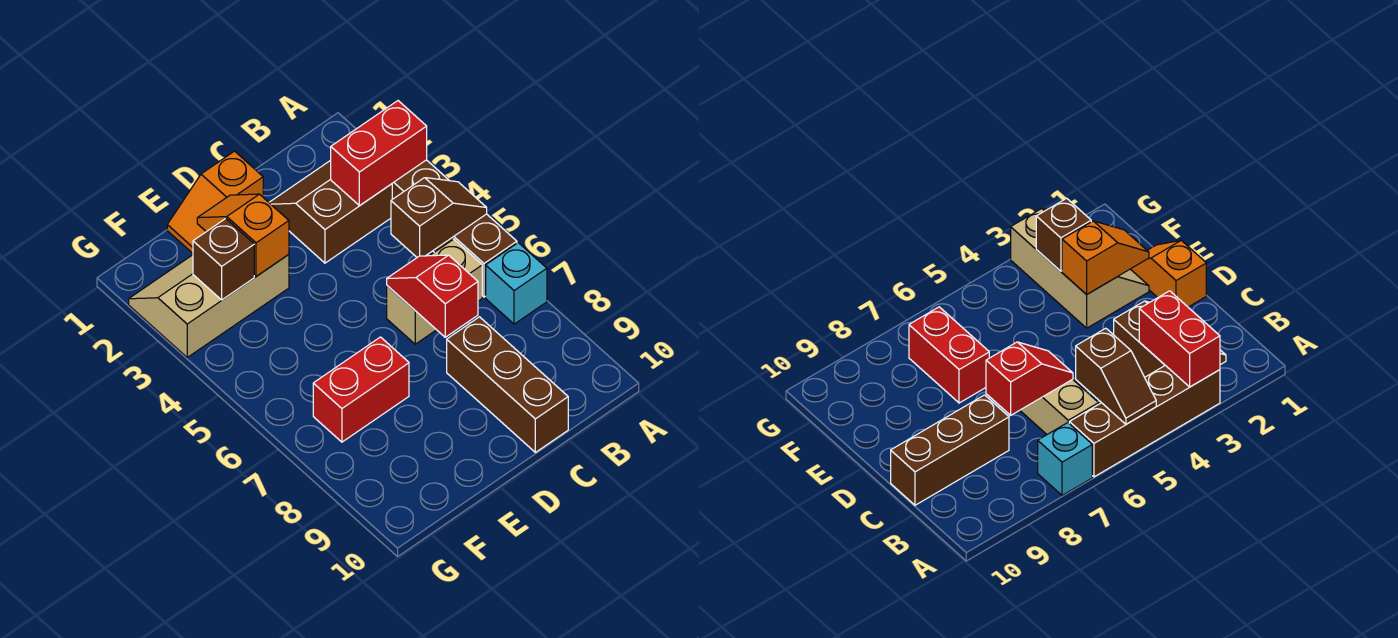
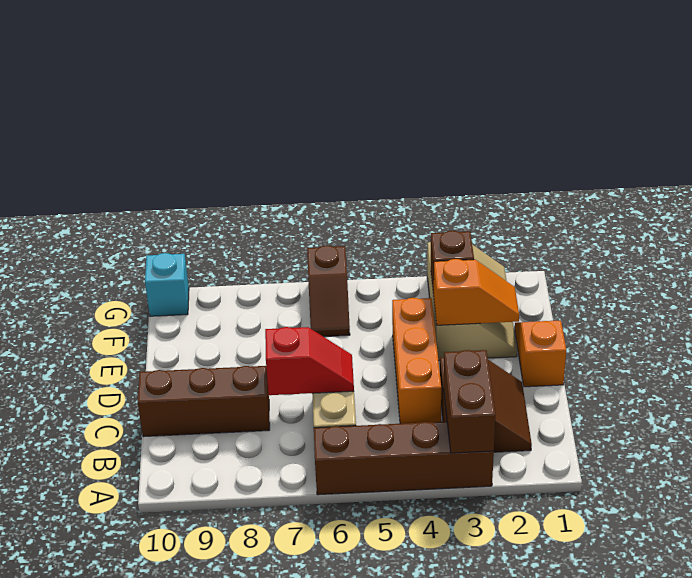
red 1x2 brick [331,101,427,206] -> brown 1x2 brick [444,350,495,453]
brown 1x2 slope [391,178,487,257] -> brown 1x2 slope moved to [307,245,350,337]
cyan 1x1 brick [486,243,547,324] -> cyan 1x1 brick moved to [145,253,189,316]
none -> orange 1x3 brick [392,298,441,424]
red 1x2 brick [313,337,409,442] -> none

